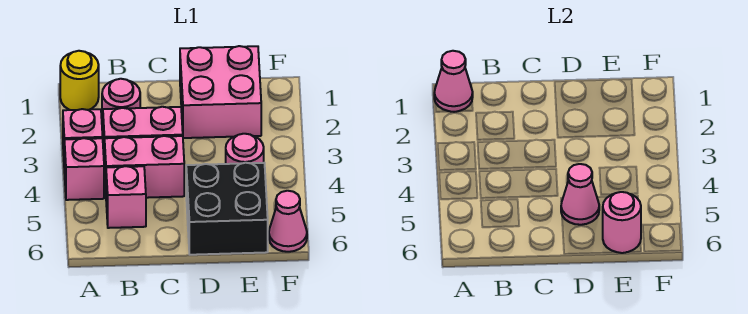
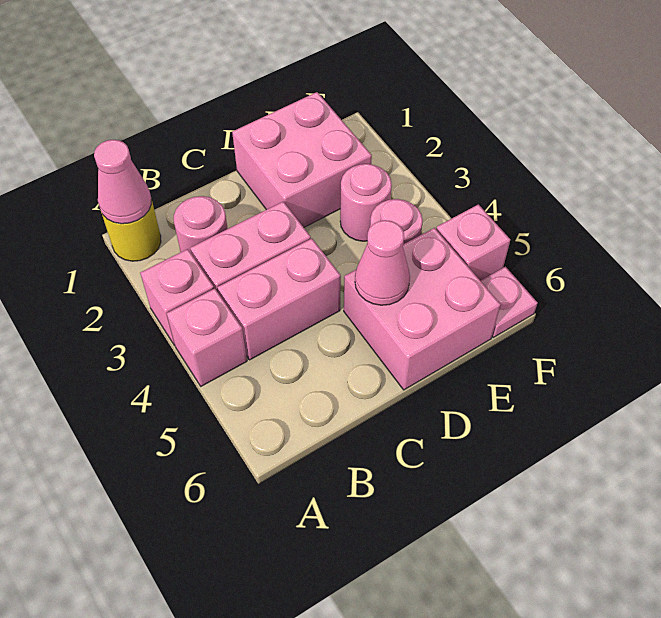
pink 1x1 brick [106,166,146,228] -> pink 1x1 brick moved to [436,204,510,281]
black 2x2 brick [186,163,268,255] -> pink 2x2 brick [344,228,501,390]
pink 1x1 round brick [603,192,641,253] -> pink 1x1 round brick moved to [340,164,392,241]
pink 1x1 cone [269,191,307,252] -> pink 1x1 plate [481,267,538,337]

